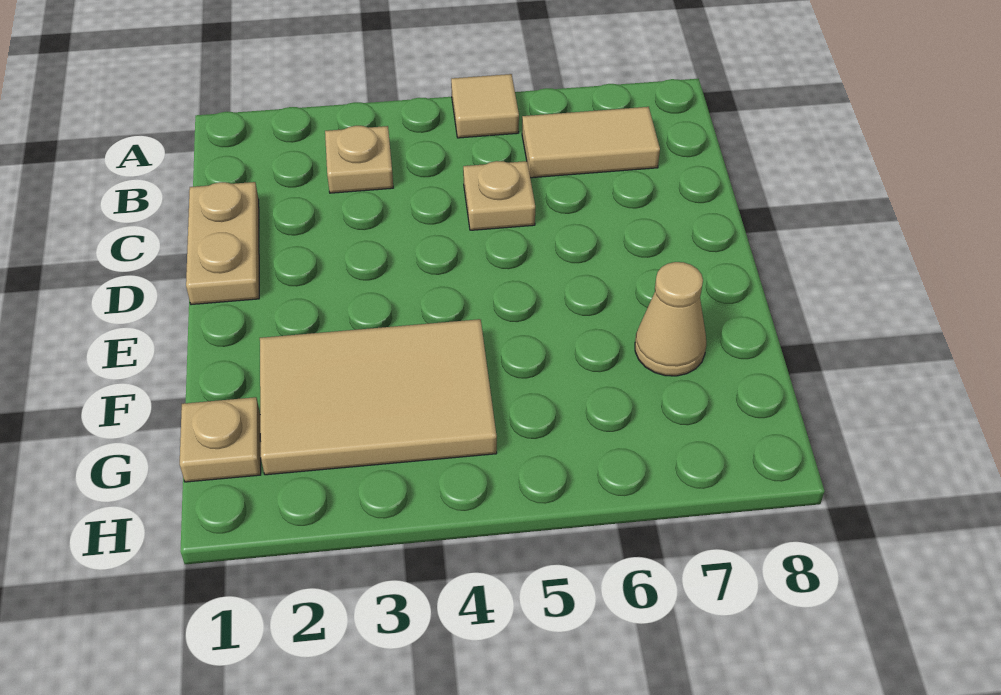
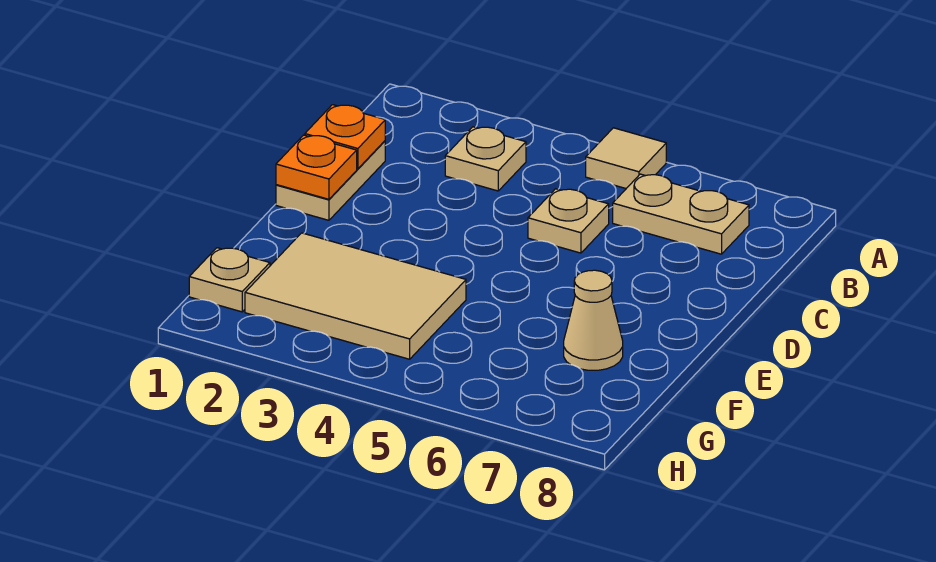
tan 1x2 tile [522,107,660,178] -> tan 1x2 plate [613,174,749,254]
none -> orange 1x1 plate [305,105,385,169]
none -> orange 1x1 plate [276,135,357,199]

